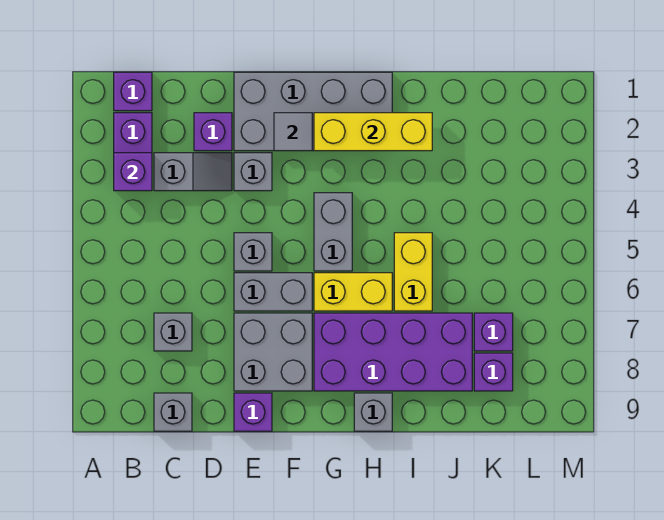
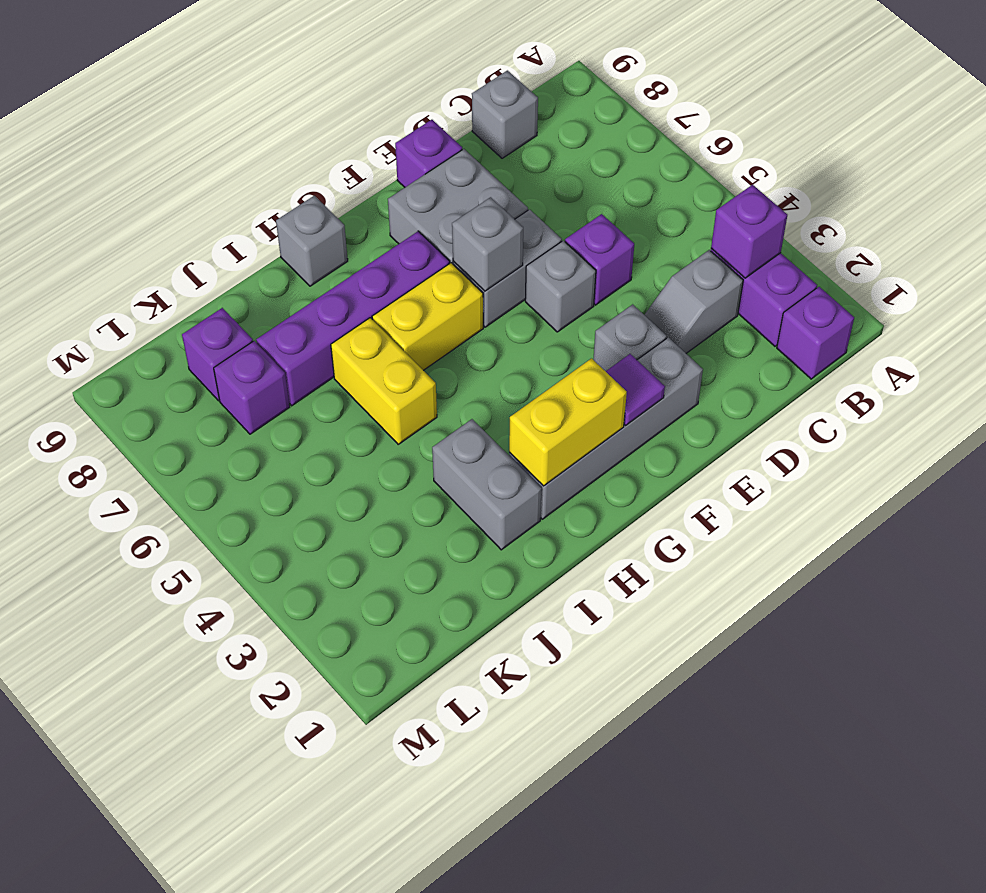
grey 1x1 brick [154,313,192,351] -> grey 1x1 brick moved to [452,197,523,291]
purple 1x1 brick [194,113,232,151] -> purple 1x1 brick moved to [565,214,634,305]
grey 2x4 brick [234,72,392,151] -> grey 1x4 brick [509,337,703,519]
grey 1x1 tile [274,113,312,151] -> purple 1x1 tile [606,354,665,425]
yellow 1x3 brick [314,113,432,151] -> yellow 1x2 brick [509,358,627,486]
grey 1x2 brick [314,193,352,271] -> grey 1x2 brick moved to [432,419,542,550]
purple 2x4 brick [314,313,472,391] -> purple 1x4 brick [256,231,450,406]

